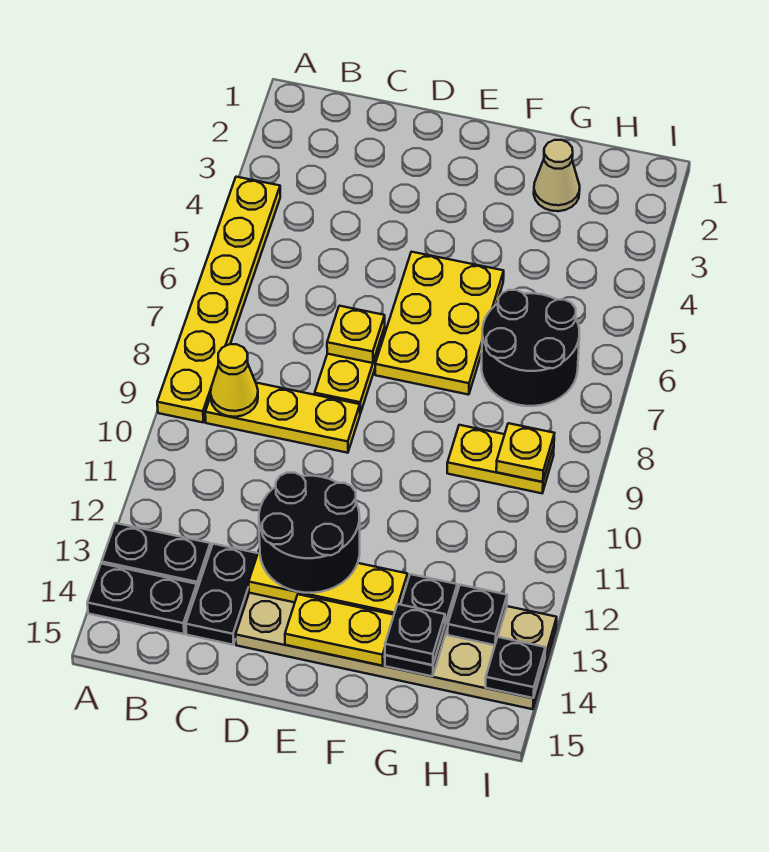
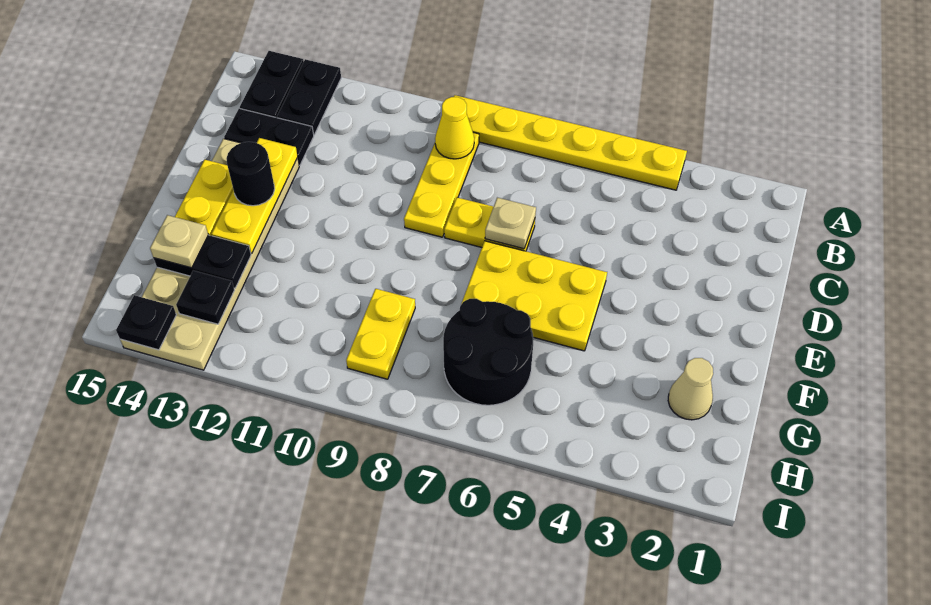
yellow 1x1 plate [327,306,385,363] -> tan 1x1 plate [485,198,536,249]
black 2x2 round brick [259,473,360,593] -> black 1x1 round brick [226,142,275,206]
black 1x1 plate [385,604,445,665] -> tan 1x1 plate [150,215,208,268]
yellow 1x1 plate [496,423,554,482] -> none

